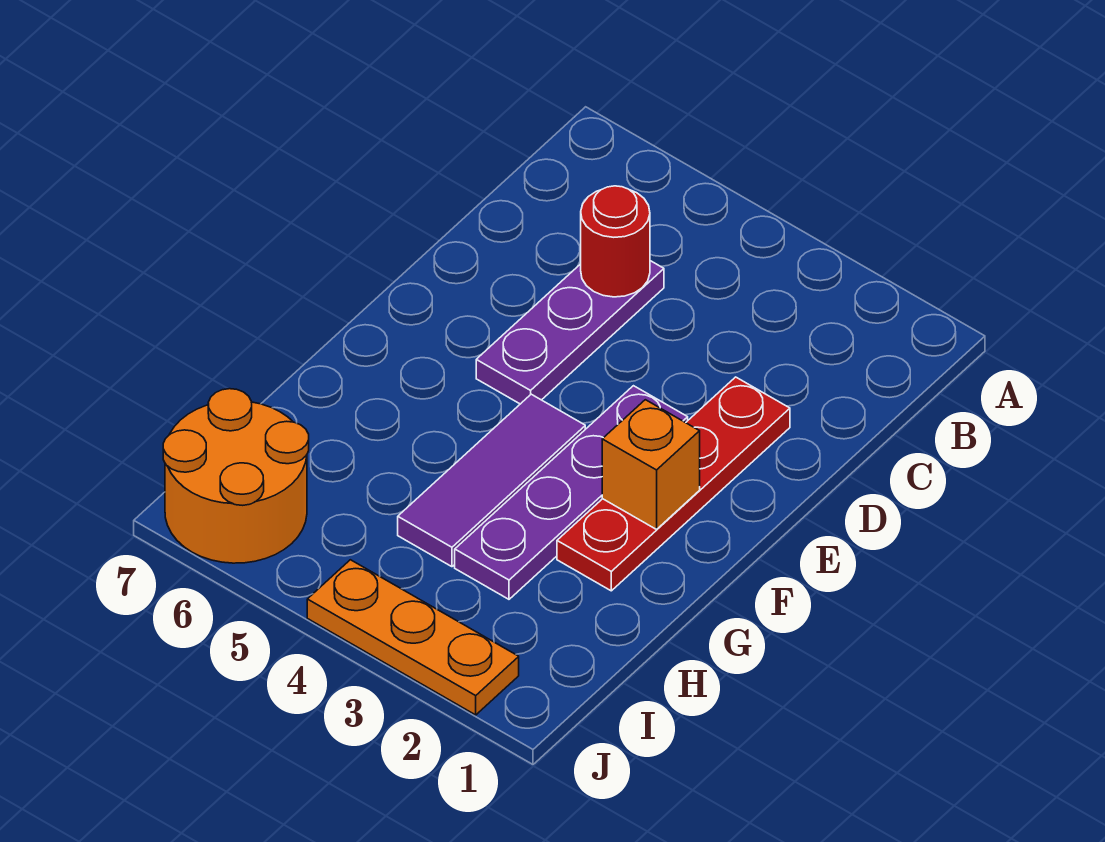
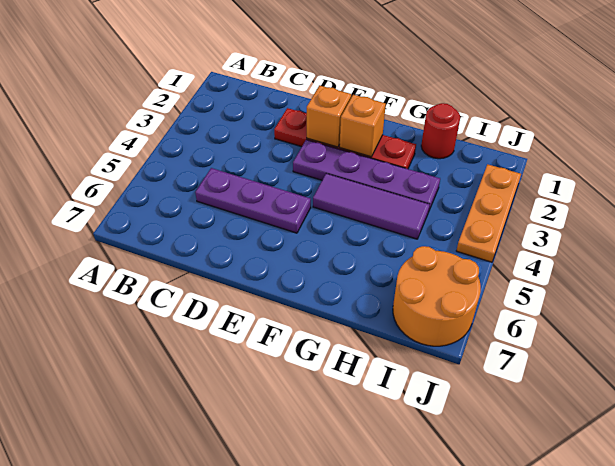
red 1x1 round brick [581,186,650,297] -> red 1x1 round brick moved to [421,103,460,159]
none -> orange 1x1 brick [307,85,351,147]

